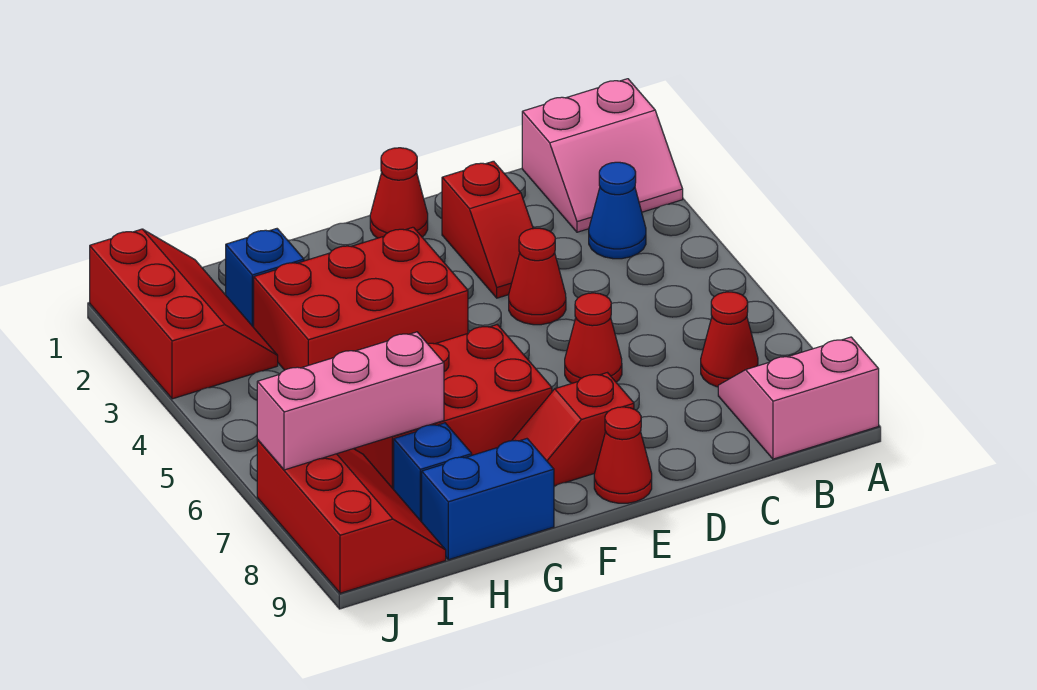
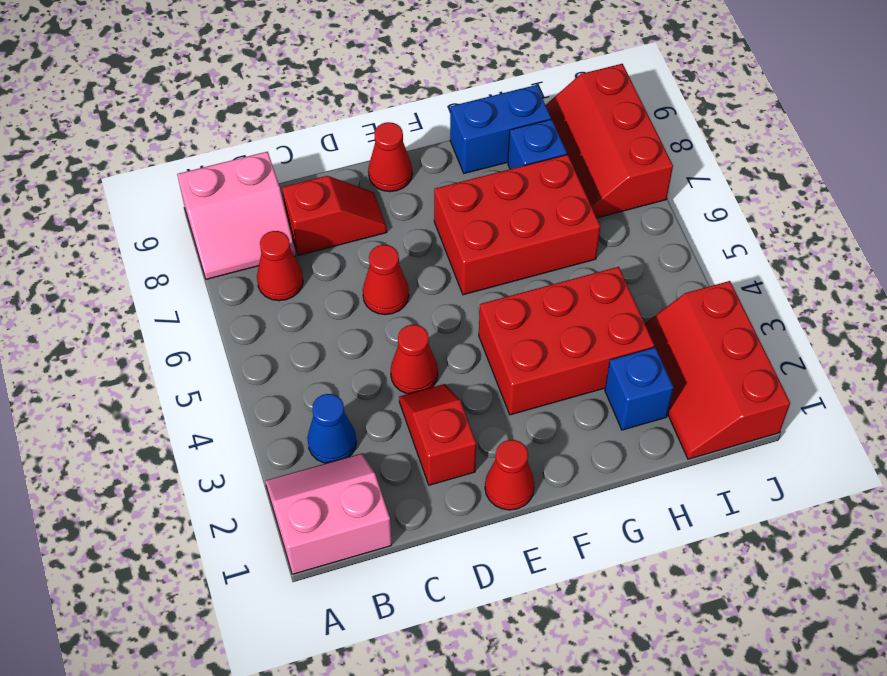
red 1x2 slope [512,373,634,486] -> red 1x2 slope moved to [282,176,387,255]
pink 1x3 brick [257,332,444,470] -> none

